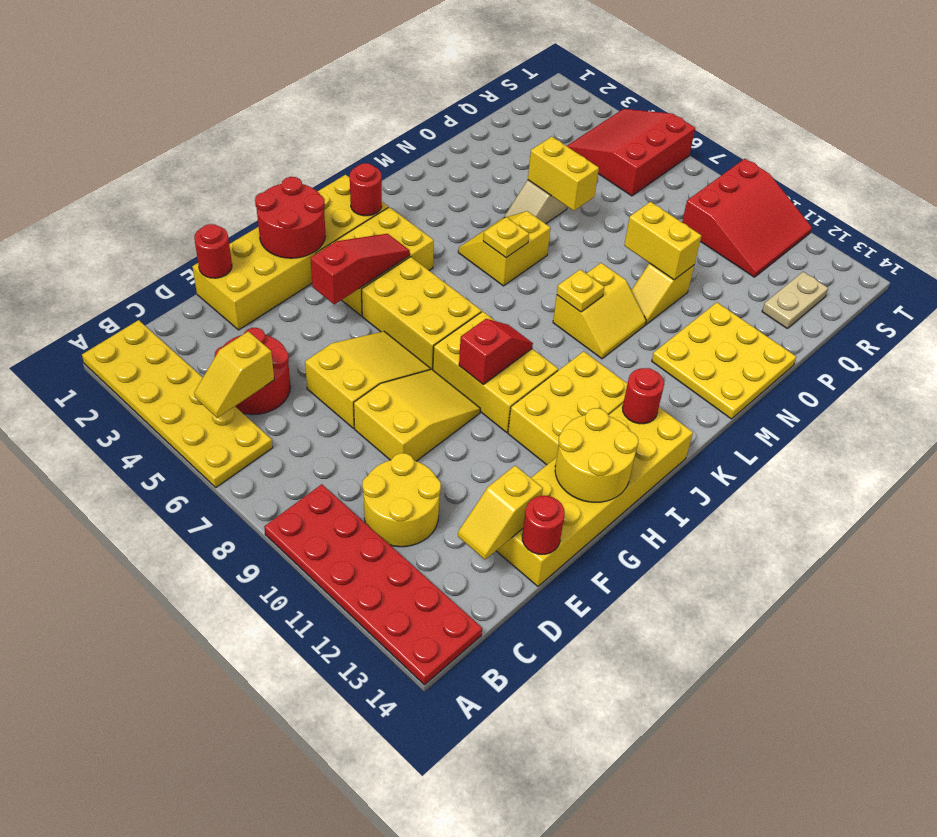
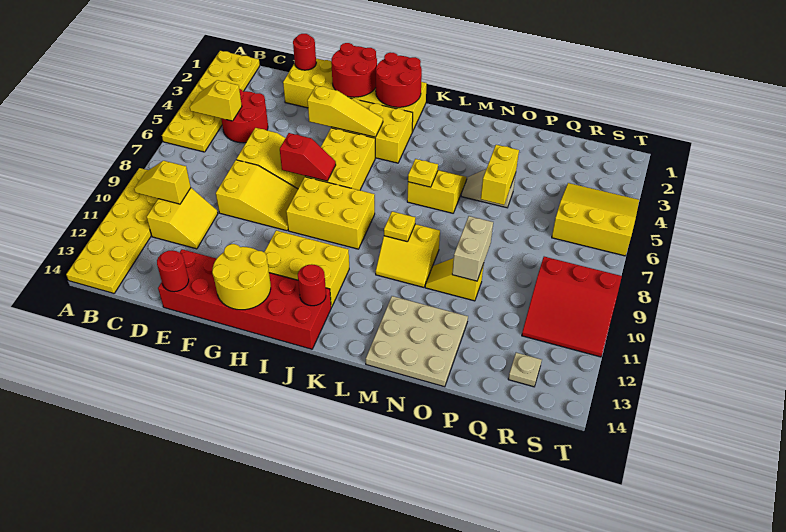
red 2x6 plate [264,484,482,685] -> yellow 2x6 plate [66,168,158,293]
yellow 2x2 round brick [362,453,441,547] -> yellow 2x2 slope [147,188,218,249]
yellow 1x2 slope [458,466,543,560] -> yellow 1x2 slope moved to [134,161,191,204]
yellow 2x6 brick [496,404,693,586] -> red 2x6 brick [158,249,331,349]
red 1x3 slope [311,234,410,304] -> yellow 1x3 slope [307,86,383,137]
yellow 2x3 brick [433,311,558,433] -> yellow 2x3 brick turned to [286,177,375,249]
red 1x2 slope [459,319,533,384] -> red 1x2 slope moved to [280,133,336,181]
red 1x1 round brick [350,163,382,216] -> red 2x2 round brick [376,52,422,107]
yellow 3x3 plate [652,303,796,419] -> tan 3x3 plate [366,296,468,387]
yellow 1x2 brick [624,202,701,280] -> tan 1x2 brick [452,216,493,281]
tan 1x2 plate [762,272,828,328] -> tan 1x1 plate [508,353,542,387]
red 3x3 slope [567,109,695,196] -> yellow 3x3 slope [552,183,639,256]

